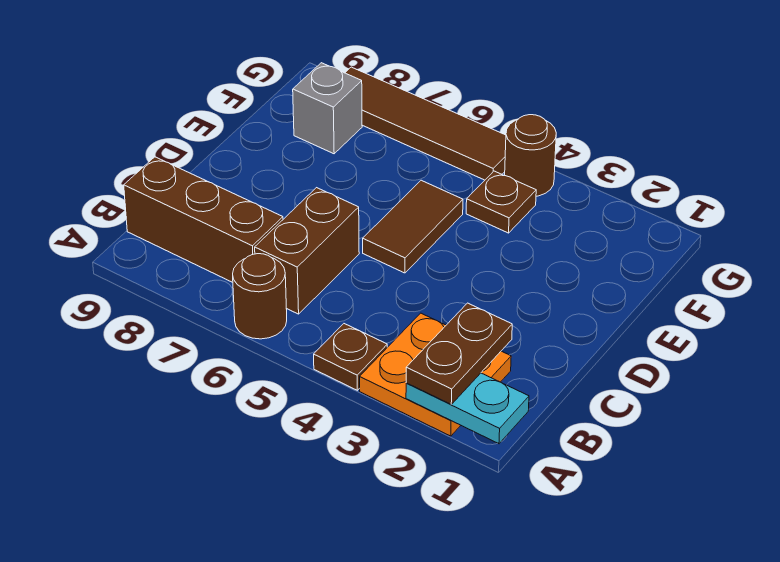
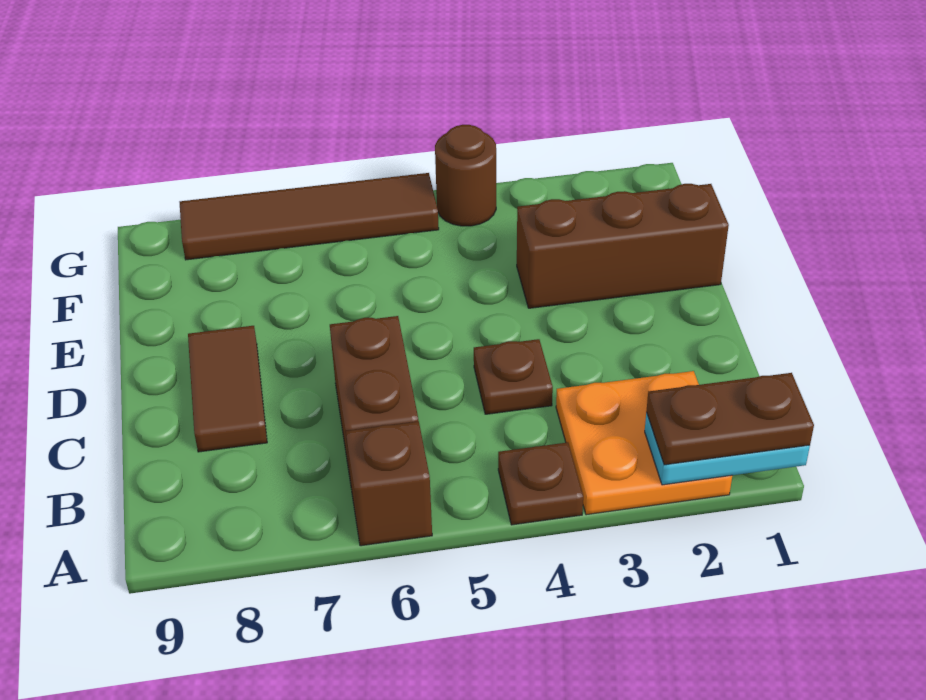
brown 1x2 plate [406,303,512,404] -> brown 1x2 plate turned to [646,373,814,465]
brown 1x1 round brick [233,254,287,339] -> brown 1x1 brick [346,421,432,546]
brown 1x3 brick [124,157,283,282] -> brown 1x3 brick moved to [517,184,729,308]
brown 1x2 tile [363,180,463,273] -> brown 1x2 tile moved to [188,326,267,452]
brown 1x1 plate [466,171,536,233] -> brown 1x1 plate moved to [474,339,553,414]
grey 1x1 brick [293,63,362,154] -> none

